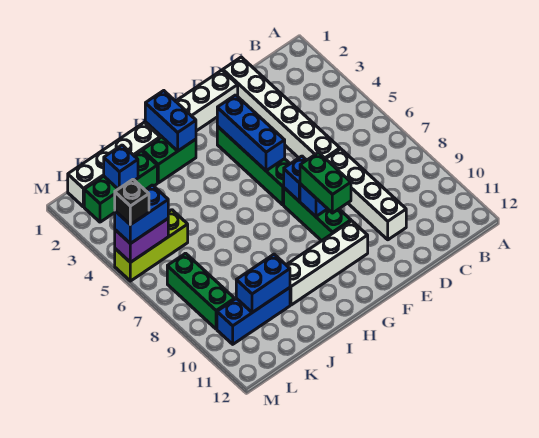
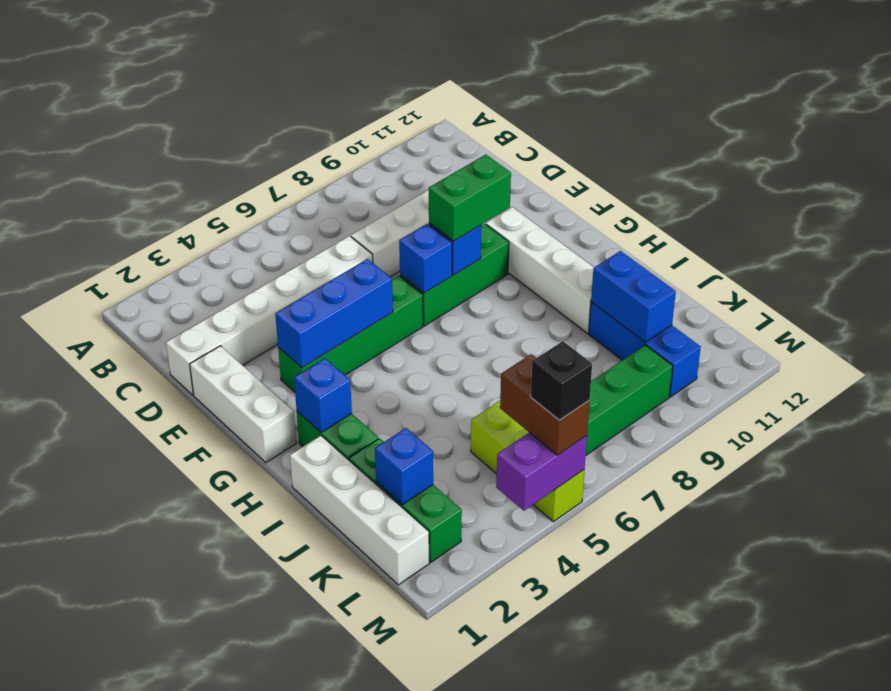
blue 1x2 brick [145,91,196,151] -> blue 1x1 brick [294,359,352,432]
purple 1x2 brick [115,219,168,262] -> purple 1x2 brick turned to [496,433,587,511]
blue 1x2 brick [115,185,168,244] -> brown 1x2 brick [500,354,590,455]

